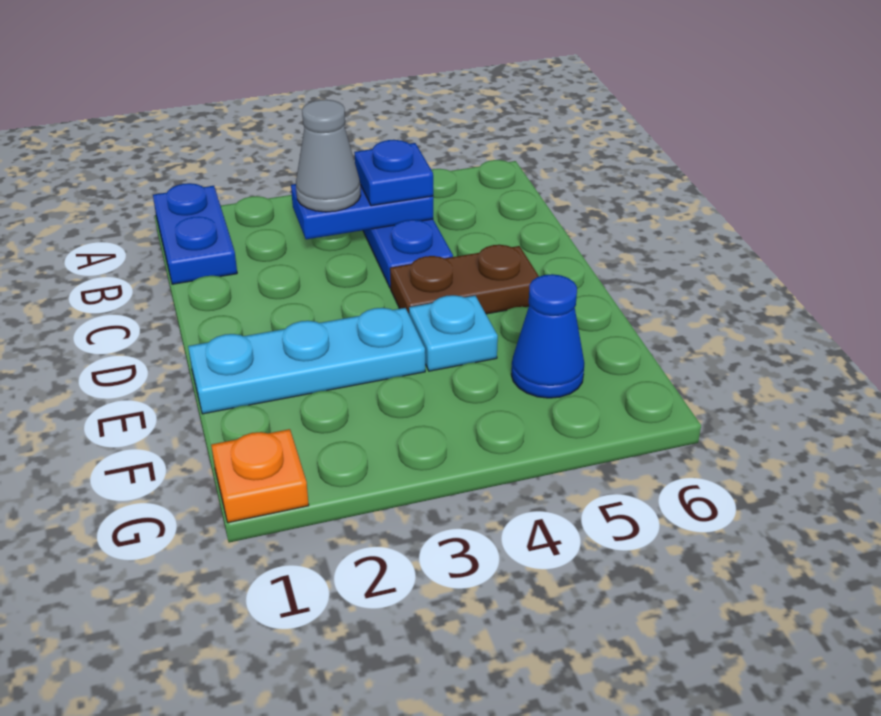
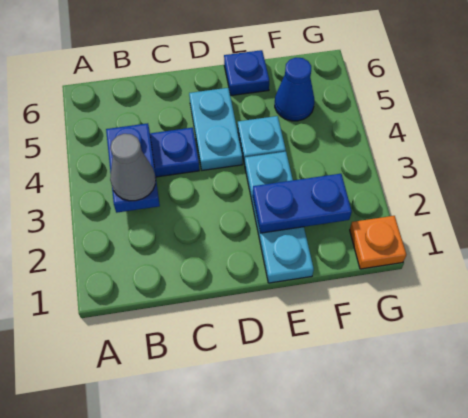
blue 1x2 plate [153,183,237,284] -> blue 1x2 plate moved to [253,174,352,233]
blue 1x1 plate [354,140,433,206] -> blue 1x1 plate moved to [224,50,269,96]
brown 1x2 plate [390,245,539,314] -> cyan 1x2 plate [189,88,242,170]

